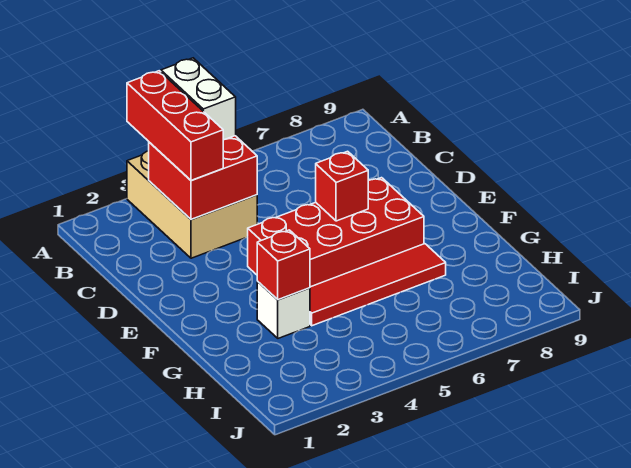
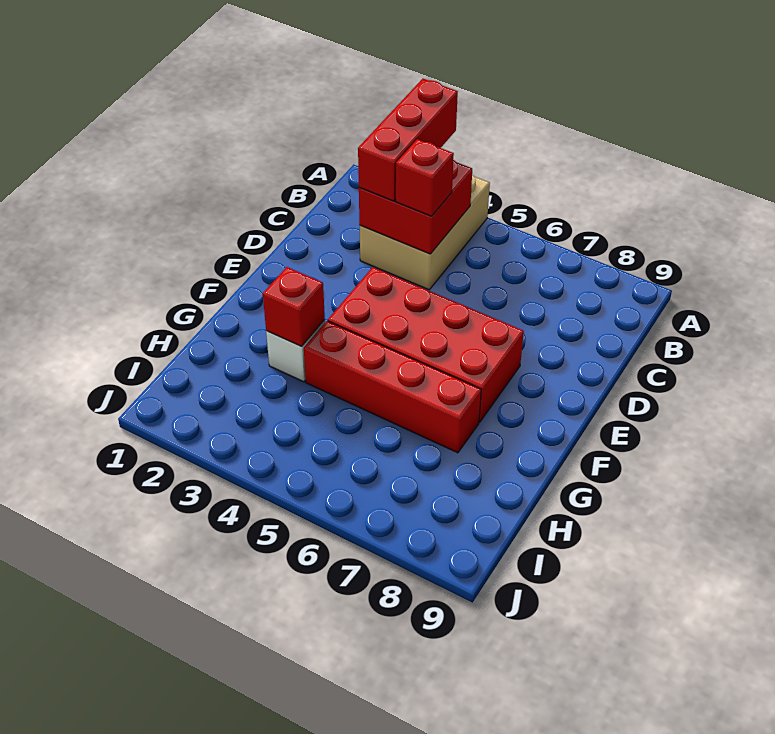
white 1x2 brick [161,58,236,140] -> none
red 1x1 brick [316,151,368,221] -> red 1x1 brick moved to [396,139,454,216]
red 1x4 tile [310,244,446,326] -> red 1x4 brick [304,321,481,453]

